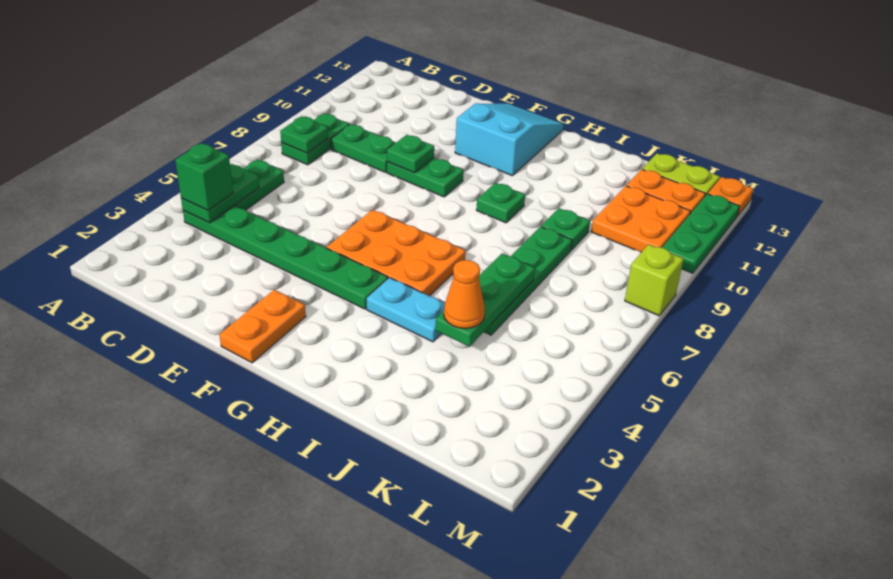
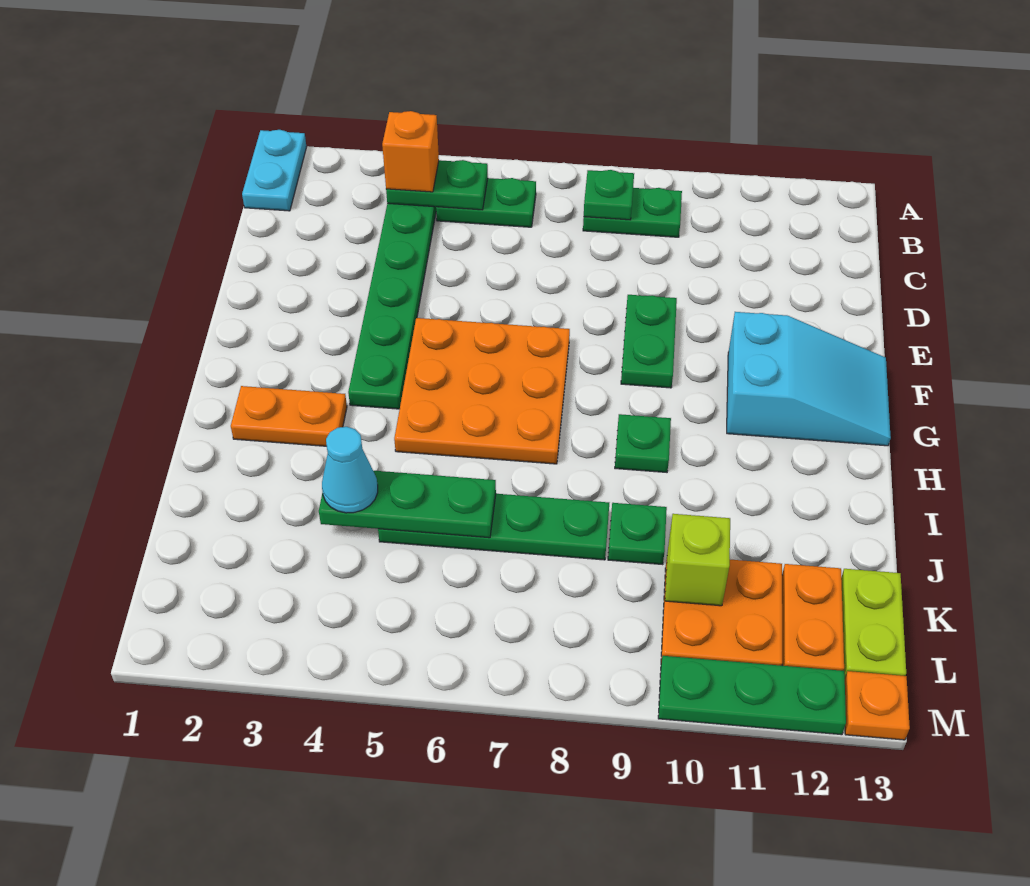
green 1x1 brick [175,143,233,210] -> orange 1x1 brick [382,111,439,192]
green 1x2 plate [331,124,396,172] -> none
green 1x1 plate [387,135,434,173] -> none
orange 1x2 plate [219,290,306,363] -> orange 1x2 plate moved to [231,386,347,446]
orange 2x3 plate [327,210,466,296] -> orange 3x3 plate [394,318,570,464]
cyan 1x2 plate [367,278,445,342] -> cyan 1x2 plate moved to [242,130,307,211]
orange 1x1 cone [444,260,485,329] -> cyan 1x1 cone [322,427,378,513]
lime 1x1 brick [625,244,684,316] -> lime 1x1 brick moved to [665,514,730,606]

